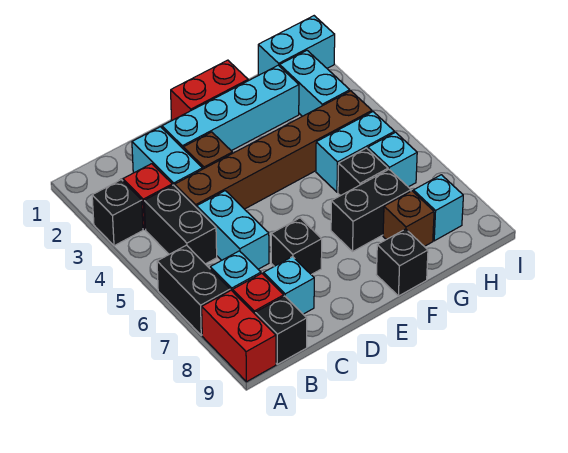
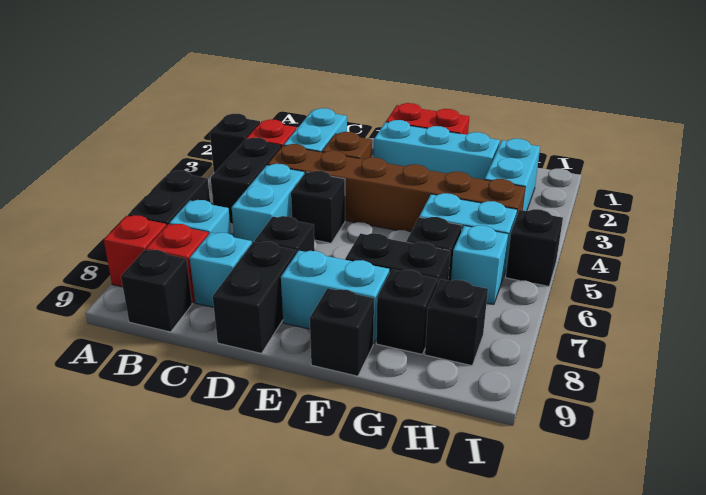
red 1x2 brick [202,290,276,382] -> red 1x1 brick [104,215,166,287]
cyan 1x4 brick [162,65,299,151] -> cyan 1x3 brick [374,120,500,180]
none -> black 1x1 brick [291,171,345,243]
none -> black 1x2 brick [213,242,297,353]
brown 1x1 brick [383,191,434,246] -> black 1x1 brick [376,269,438,354]
cyan 1x2 brick [258,16,335,75] -> cyan 1x2 brick moved to [281,251,389,343]
cyan 1x1 brick [413,175,463,241] -> black 1x1 brick [425,279,488,366]
none -> black 1x1 brick [506,209,563,286]

